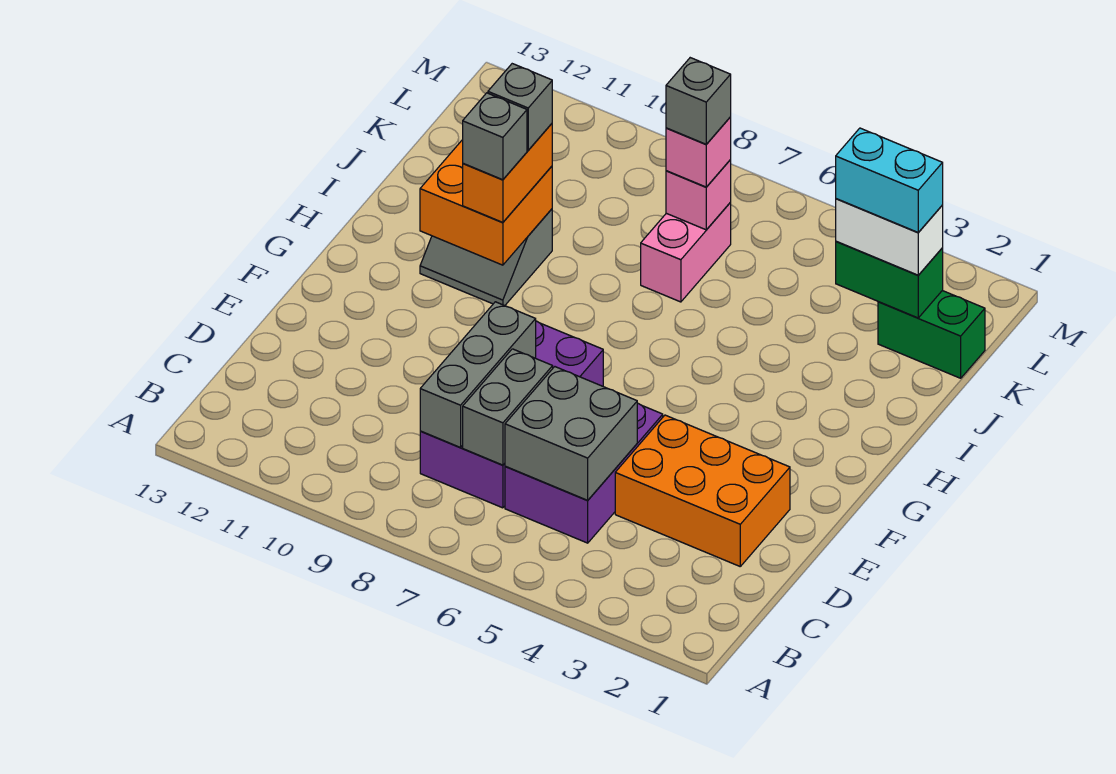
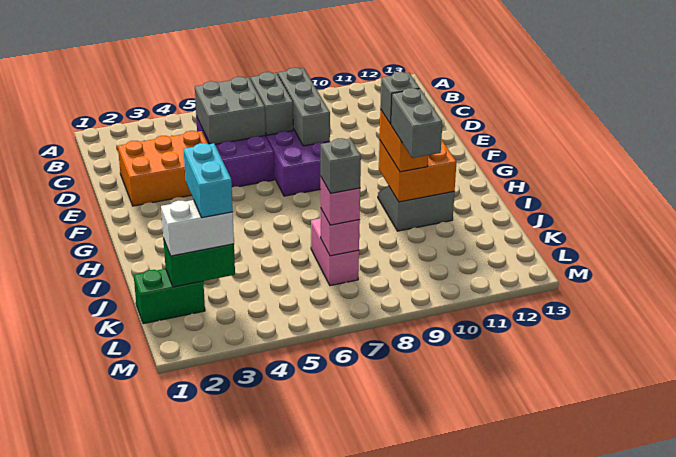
grey 1x1 brick [488,64,552,150] -> grey 1x2 brick [391,88,442,158]
cyan 1x2 brick [836,128,943,232] -> cyan 1x2 brick turned to [184,143,233,218]

